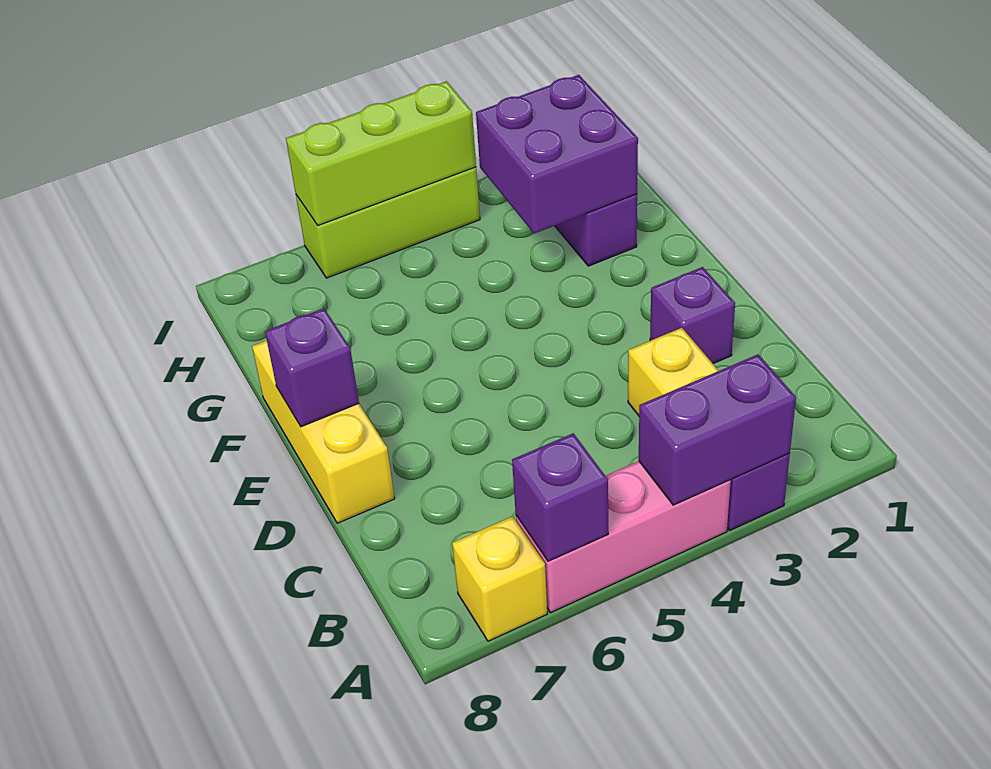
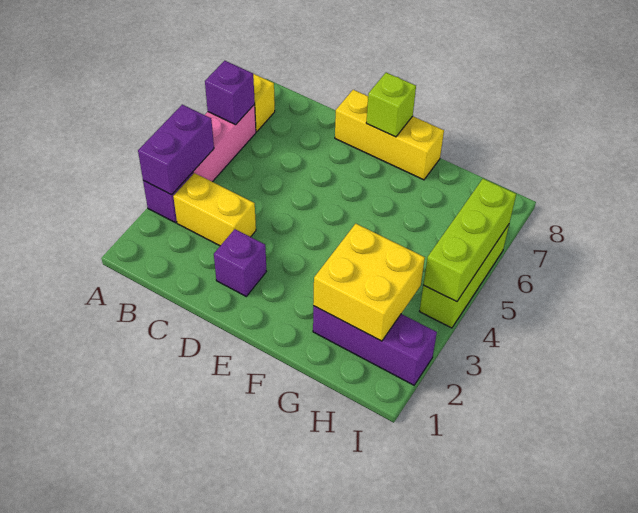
purple 1x1 brick [265,308,359,427] -> lime 1x1 brick [366,73,416,137]
purple 2x2 brick [476,75,638,234] -> yellow 2x2 brick [313,224,425,341]

